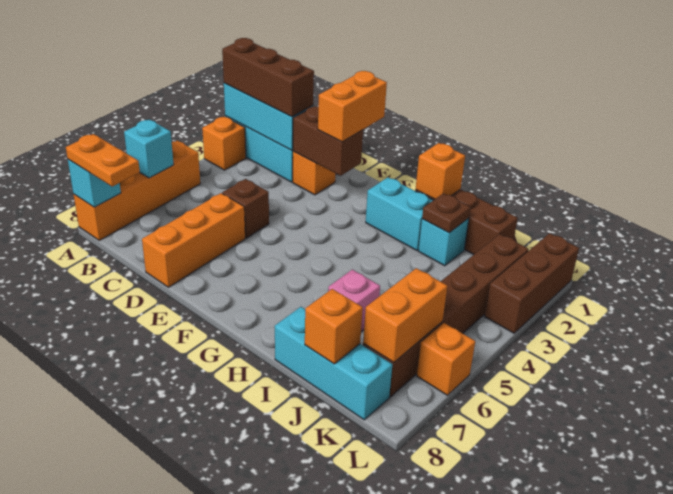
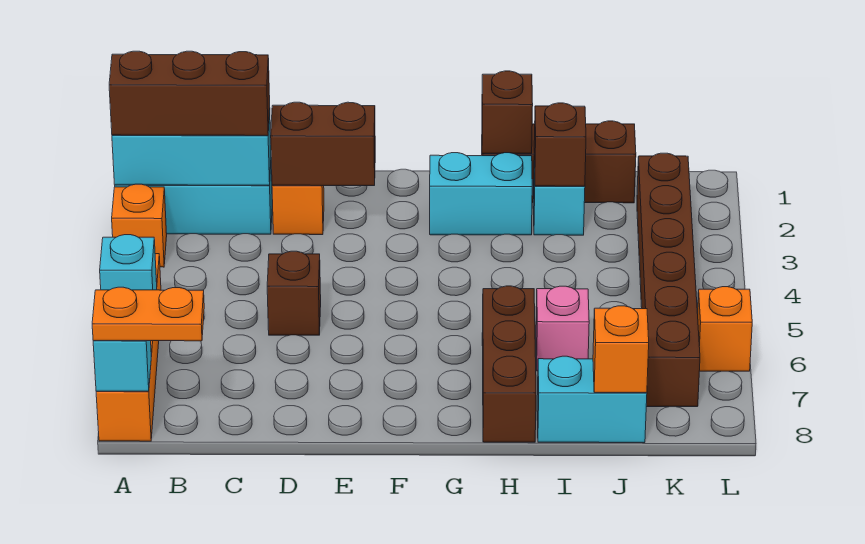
orange 1x3 brick [142,193,245,287] -> none
orange 1x2 brick [318,71,387,142] -> none
orange 1x1 brick [416,143,465,199] -> brown 1x1 brick [482,71,533,154]
brown 1x1 plate [422,193,471,233] -> brown 1x1 brick [534,103,586,186]
cyan 1x3 brick [275,307,392,420] -> cyan 1x2 brick [537,356,647,443]
orange 1x2 brick [363,268,447,363] -> none
brown 1x3 brick [484,233,579,333] -> brown 1x3 brick moved to [482,286,536,442]

